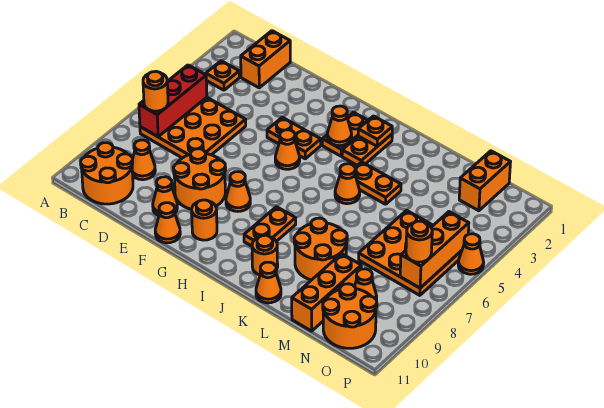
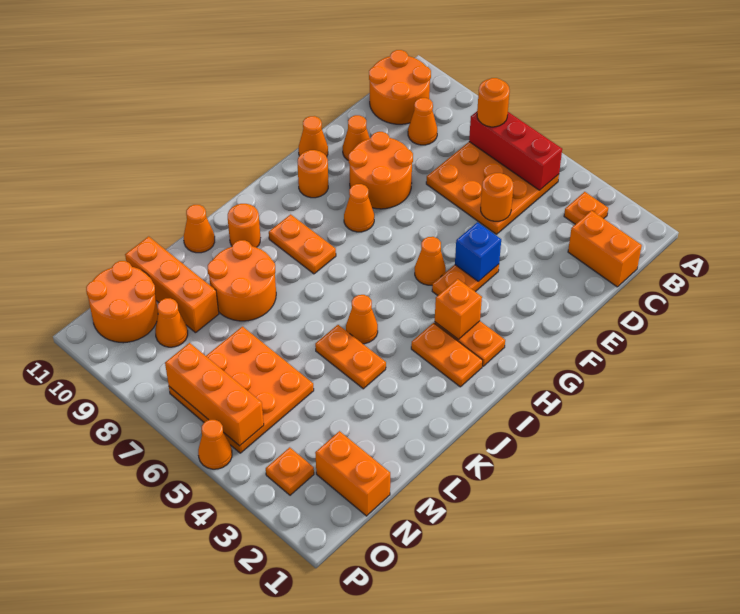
none -> blue 1x1 brick [455,222,501,282]
orange 1x1 cone [327,106,352,146] -> orange 1x1 brick [435,279,482,339]
orange 1x1 plate [358,116,392,146] -> orange 1x1 plate moved to [266,447,314,495]
orange 1x2 plate [355,162,401,204] -> orange 1x2 plate turned to [315,325,386,389]
orange 1x1 round brick [406,221,432,262] -> orange 1x1 round brick moved to [481,173,514,221]

